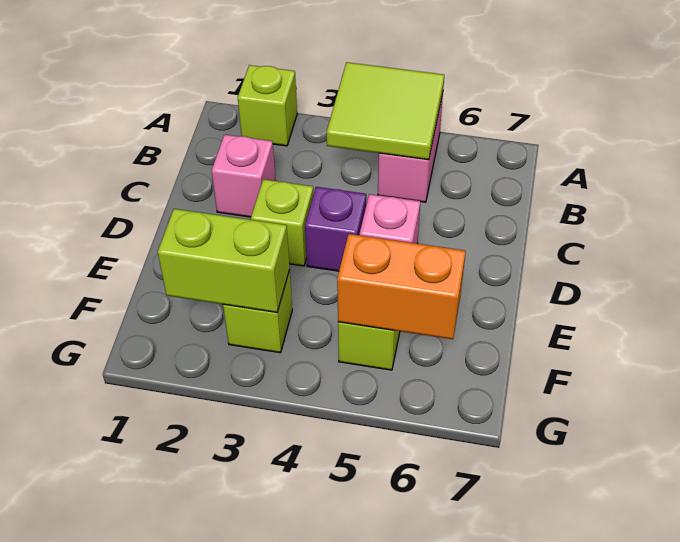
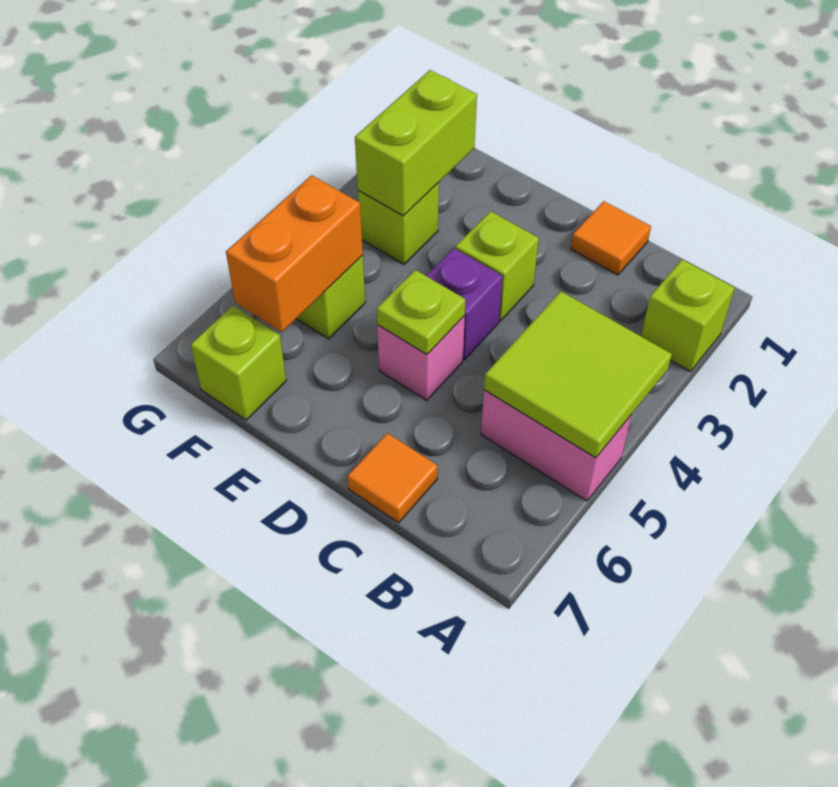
none -> orange 1x1 tile [571,201,651,275]
pink 1x1 brick [212,135,276,217] -> none
none -> orange 1x1 tile [347,433,438,523]
none -> lime 1x1 plate [377,270,466,354]
none -> lime 1x1 brick [191,306,286,420]

